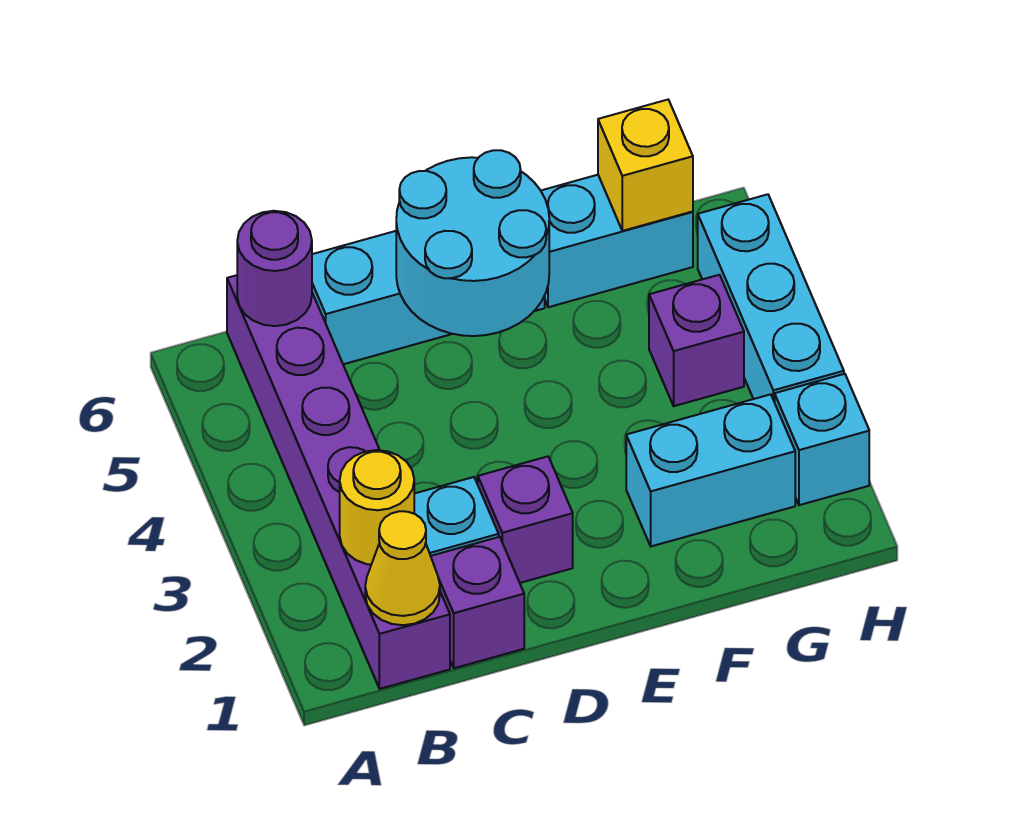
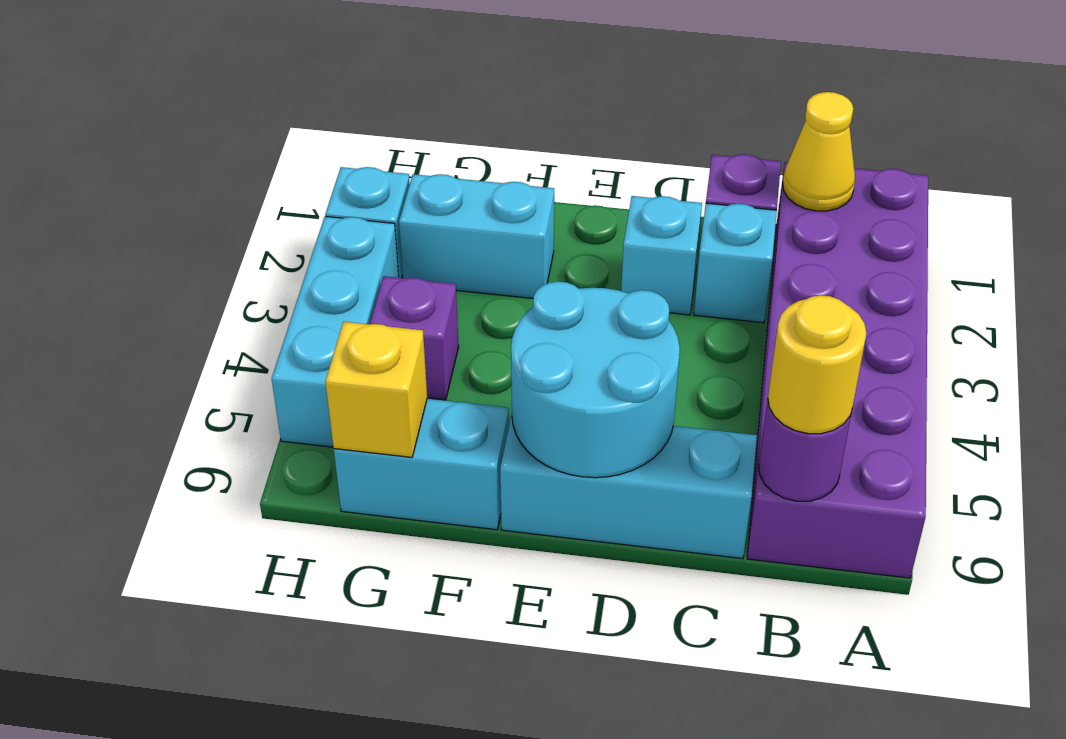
purple 1x6 brick [227,275,450,689] -> purple 2x6 brick [747,162,928,578]
yellow 1x1 round brick [340,450,414,565] -> yellow 1x1 round brick moved to [768,295,866,434]
purple 1x1 brick [478,456,573,583] -> cyan 1x1 brick [621,196,702,315]

